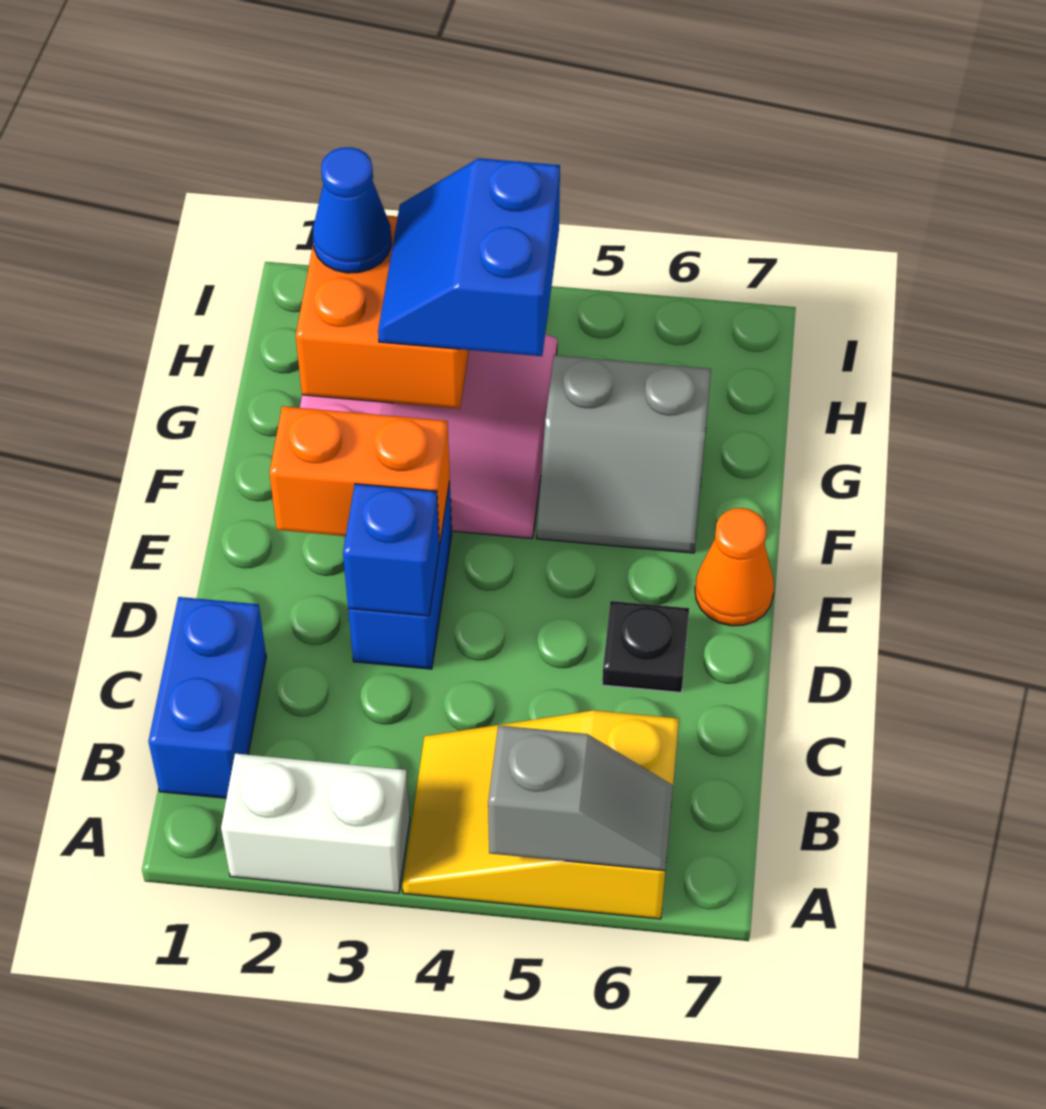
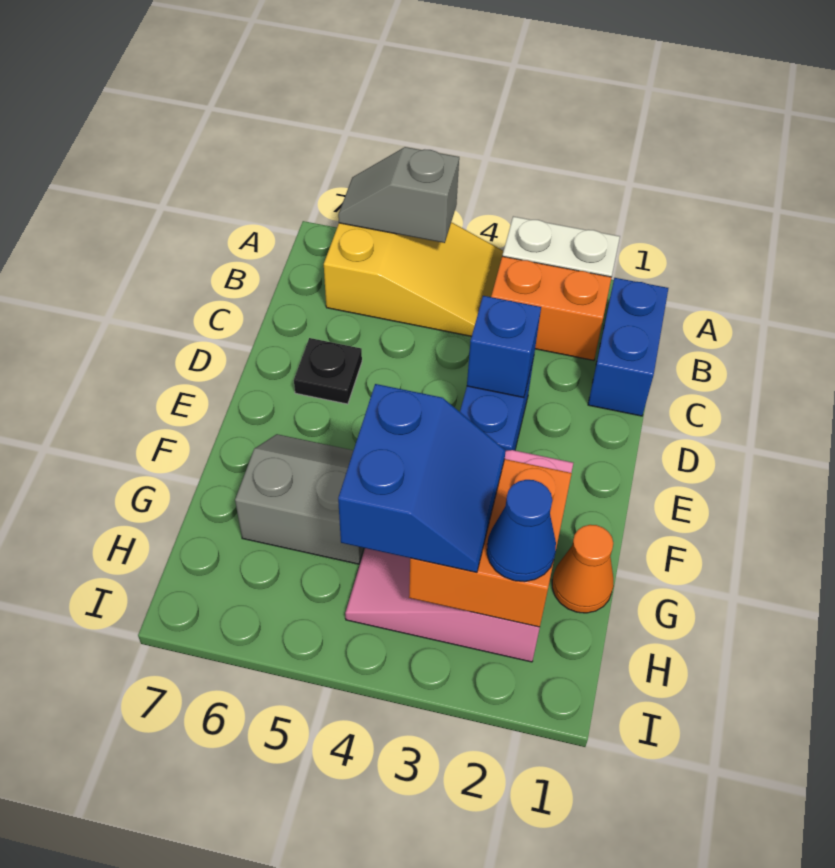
orange 1x2 brick [269,406,450,545] -> orange 1x2 brick moved to [491,256,612,360]
orange 1x1 cone [695,508,774,626] -> orange 1x1 cone moved to [552,525,614,613]

